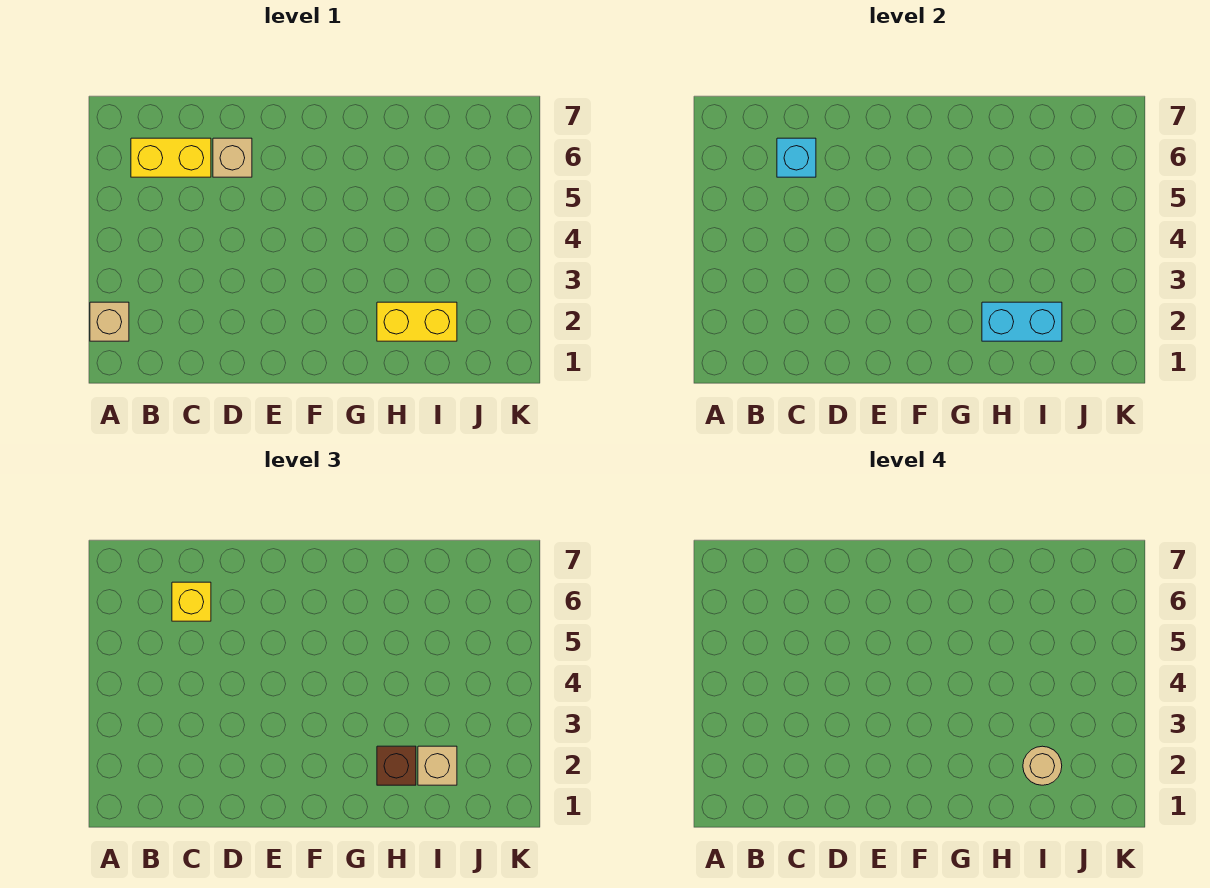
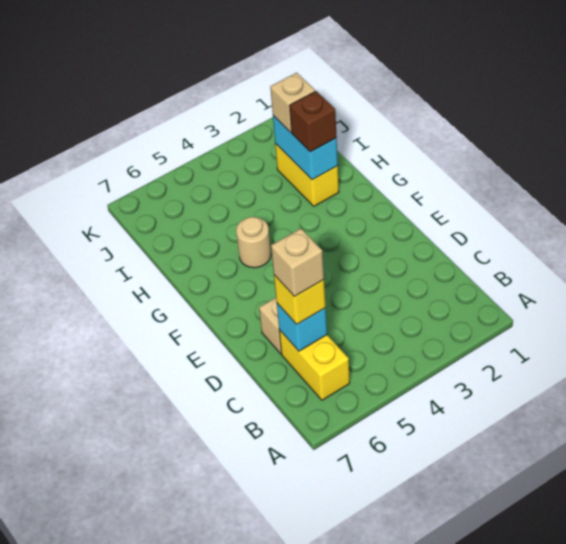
tan 1x1 brick [90,302,129,341] -> tan 1x1 brick moved to [271,229,324,297]
tan 1x1 round brick [1023,746,1062,785] -> tan 1x1 round brick moved to [236,217,271,268]

